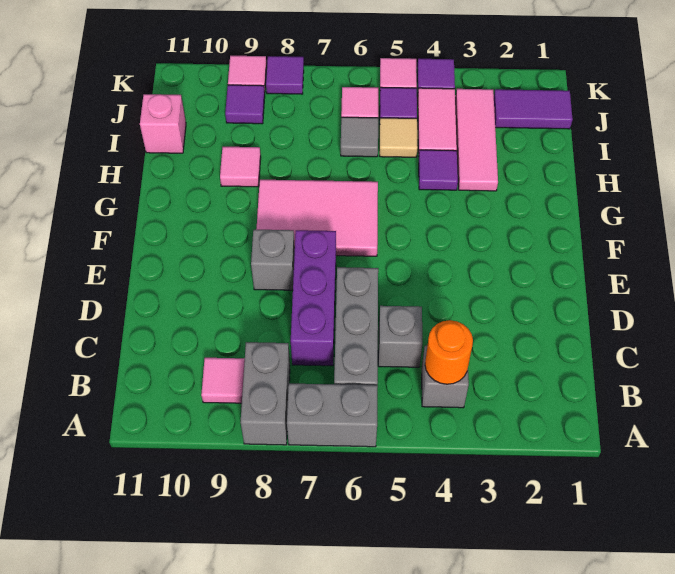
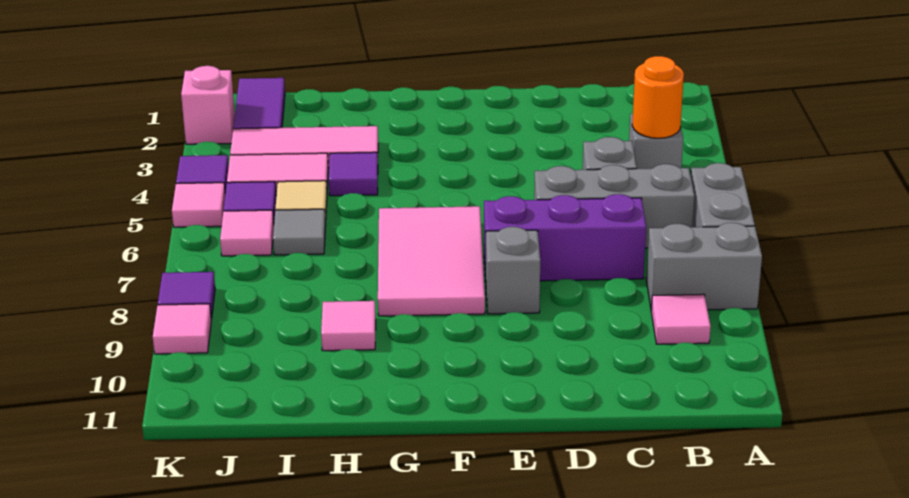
pink 1x1 brick [140,94,186,153] -> pink 1x1 brick moved to [181,66,235,144]
purple 1x1 tile [225,85,265,124] -> none

